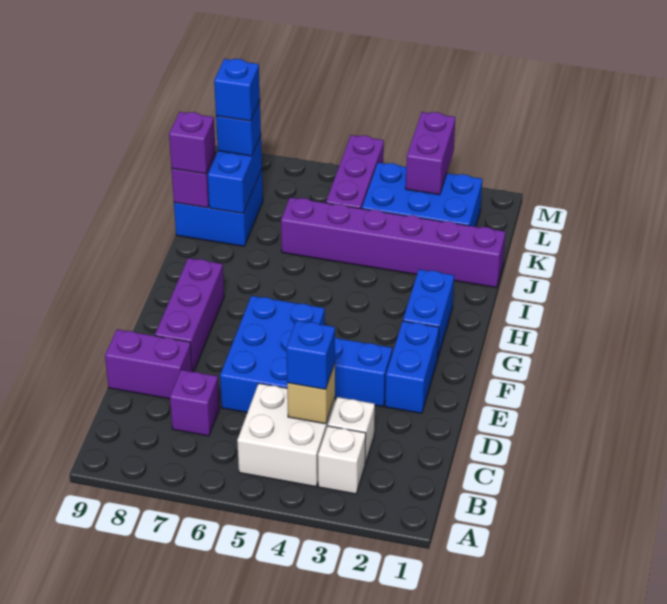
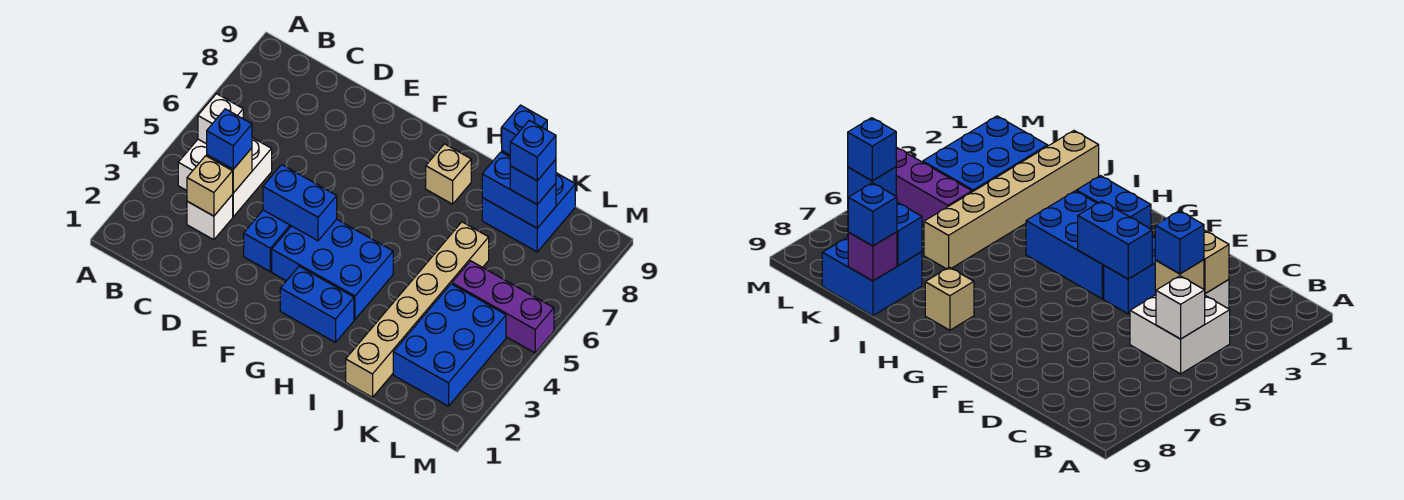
white 1x1 brick [318,426,366,494] -> white 1x1 brick moved to [198,94,243,144]
none -> tan 1x1 brick [187,156,233,216]
purple 1x1 brick [170,370,219,436] -> none
blue 2x3 brick [220,296,325,413] -> blue 2x3 brick moved to [272,219,393,319]
purple 1x2 brick [105,329,192,399] -> none
blue 1x2 brick [385,321,439,413] -> blue 1x2 brick moved to [263,165,337,241]
purple 1x3 brick [155,258,224,372] -> none
none -> tan 1x1 brick [426,144,471,204]
purple 1x6 brick [281,197,505,287] -> tan 1x6 brick [346,222,489,397]
purple 1x1 brick [169,112,215,174] -> blue 1x1 brick [502,105,547,155]
purple 1x2 brick [406,112,455,195] -> none

